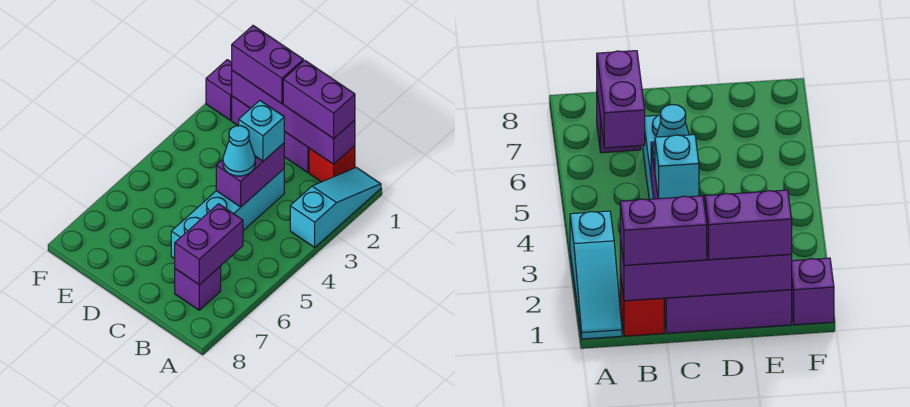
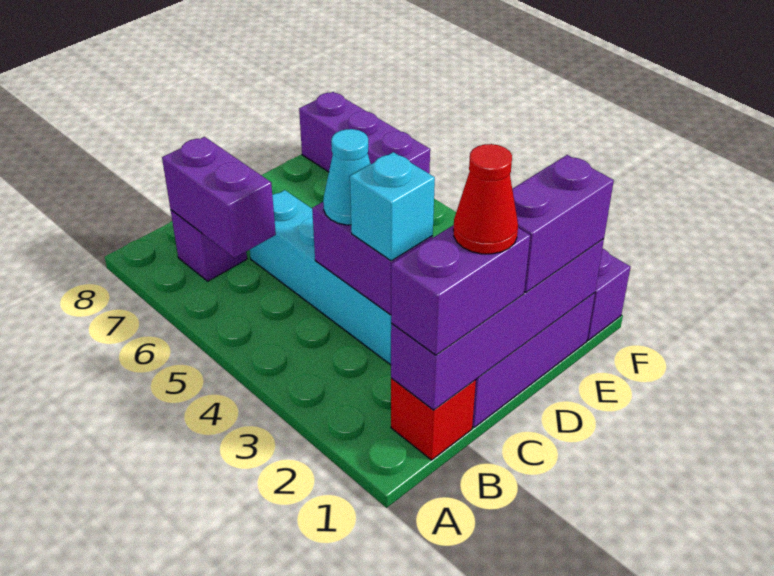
cyan 1x3 slope [290,167,381,247] -> none
none -> red 1x1 cone [453,144,518,254]
none -> purple 1x3 brick [299,92,430,173]

